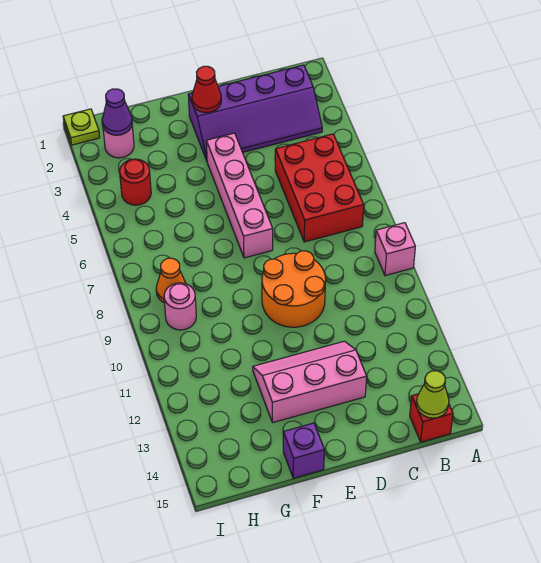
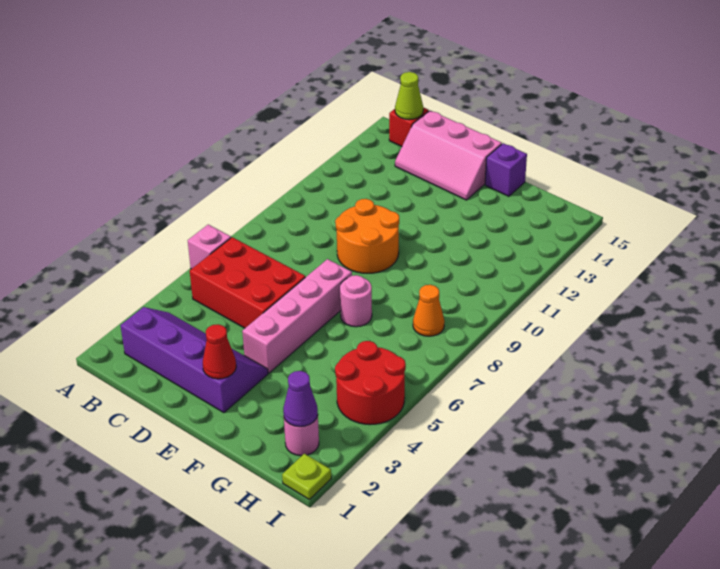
pink 1x1 brick [375,223,415,276] -> pink 1x1 brick moved to [188,225,231,269]
red 2x3 brick [275,134,364,242] -> red 2x3 brick turned to [190,237,305,328]
pink 2x3 slope [253,341,367,423] -> pink 2x3 slope moved to [395,111,502,200]
red 1x1 round brick [120,159,151,205] -> red 2x2 round brick [335,341,406,425]
pink 1x1 round brick [164,283,196,330] -> pink 1x1 round brick moved to [340,275,372,327]

